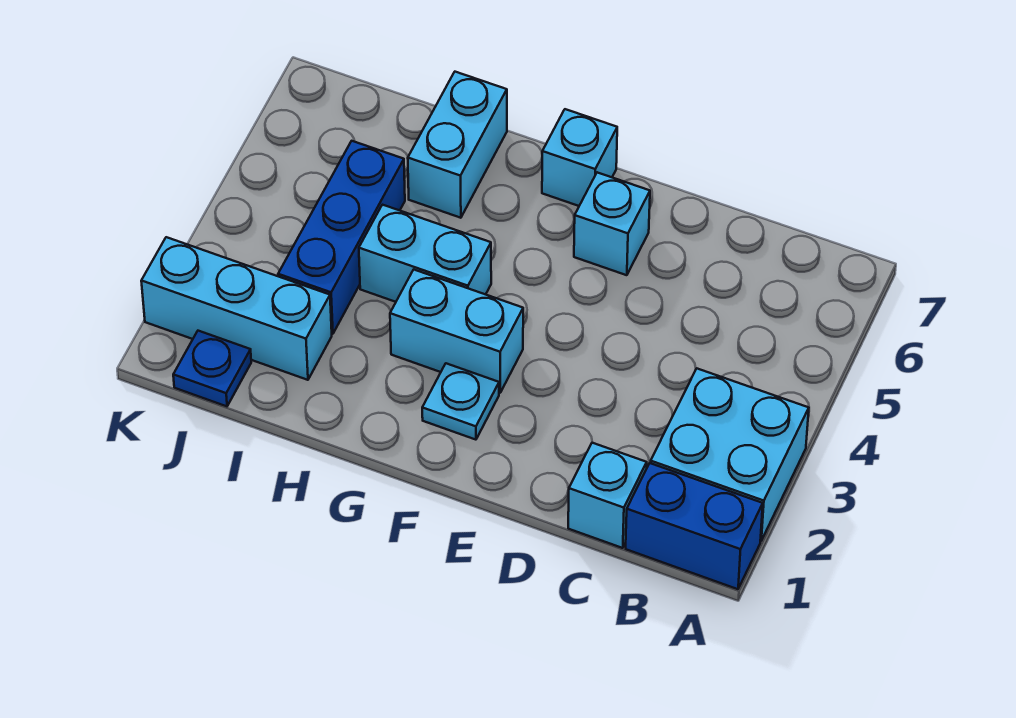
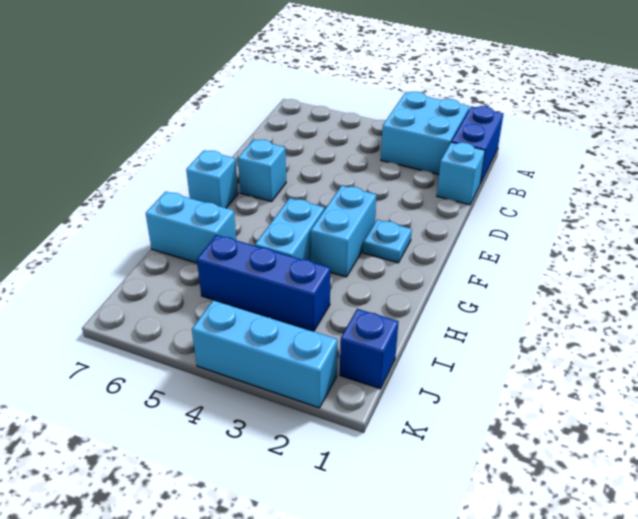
cyan 1x3 brick [141,237,332,380] -> cyan 1x3 brick turned to [192,300,338,408]
blue 1x1 plate [173,331,251,406] -> blue 1x1 brick [340,309,399,389]

